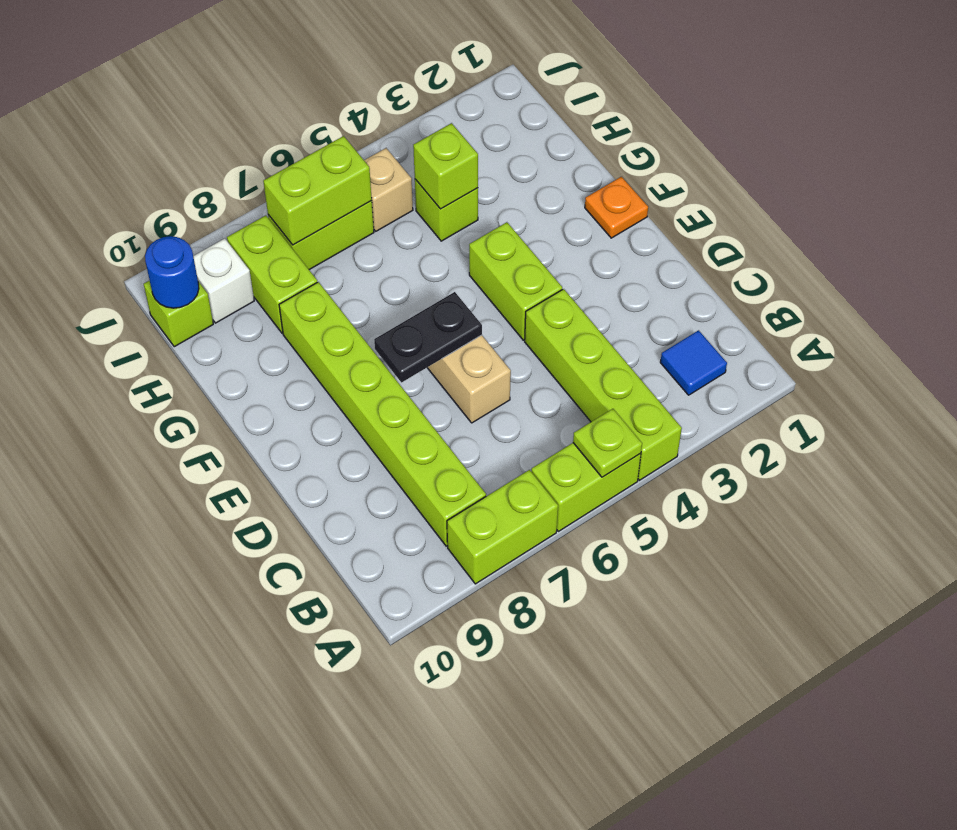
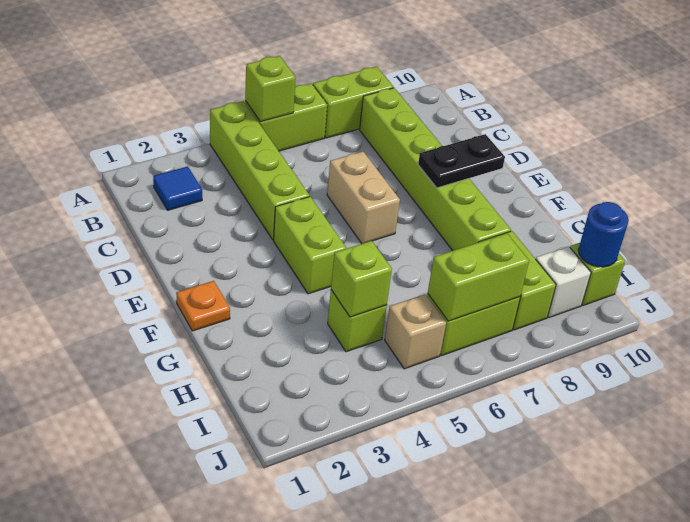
lime 1x1 plate [573,409,642,477] -> lime 1x1 brick [245,56,296,122]
black 1x2 plate [374,292,482,383] -> black 1x2 plate moved to [418,134,505,188]

